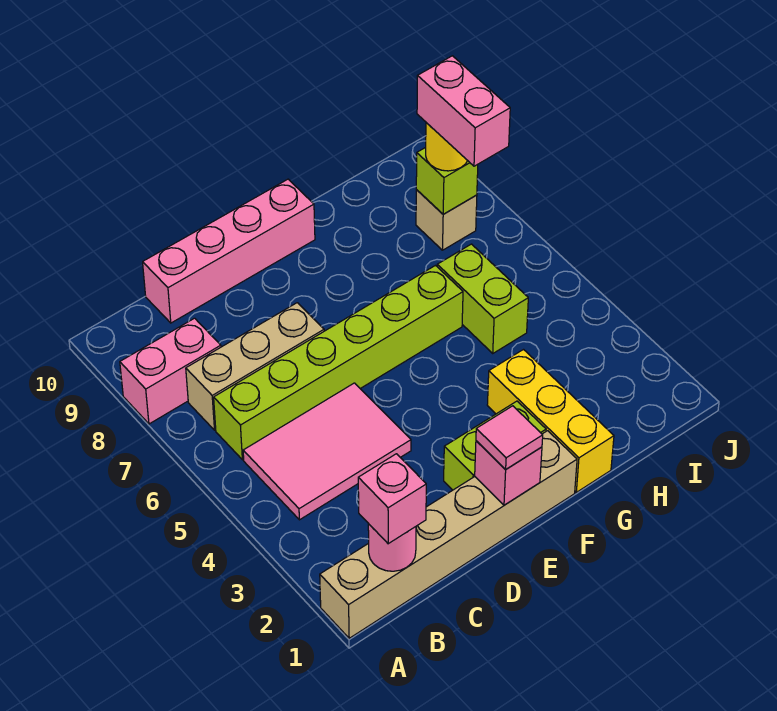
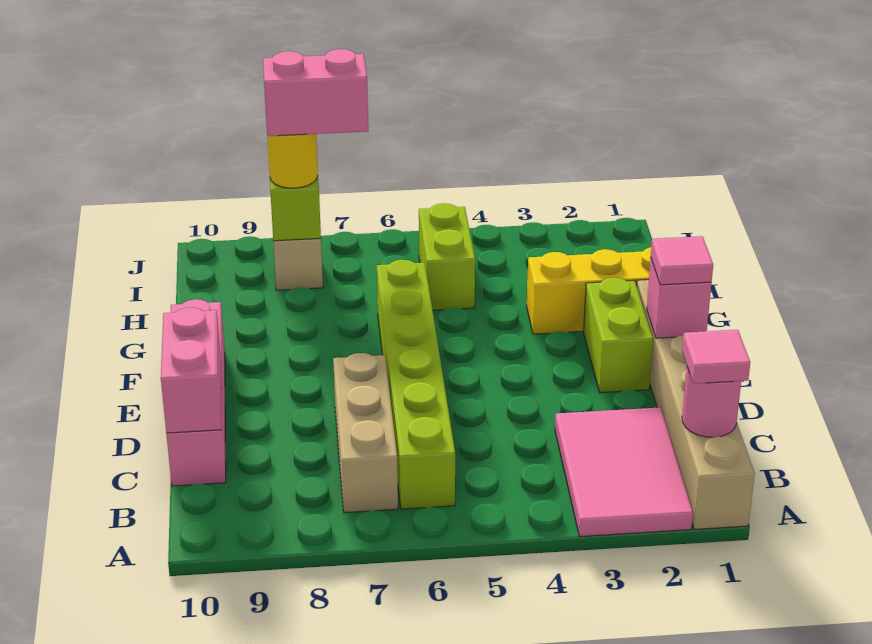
pink 1x2 brick [120,318,221,424] -> pink 1x2 brick moved to [161,307,221,433]
pink 1x1 brick [358,454,426,544] -> pink 1x1 tile [682,330,750,384]
pink 2x3 tile [243,383,411,520] -> pink 2x3 tile moved to [555,407,693,537]
lime 1x2 brick [437,244,528,353] -> lime 1x2 brick turned to [419,203,475,310]

